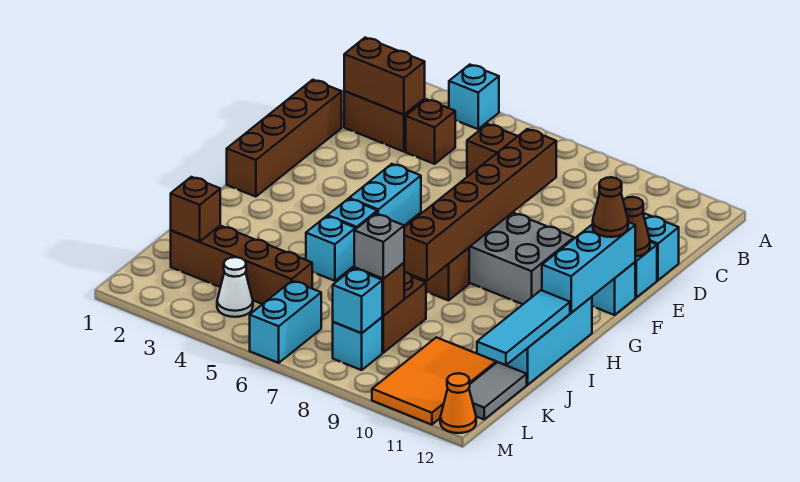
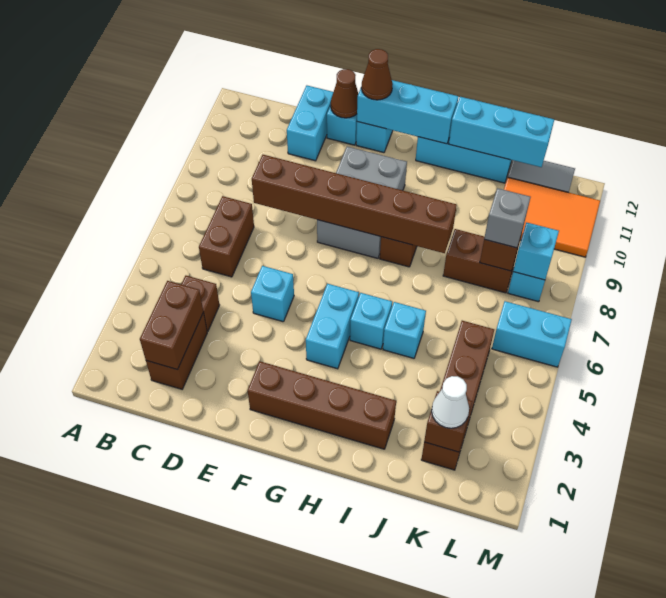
cyan 1x1 brick [449,65,499,129] -> cyan 1x1 brick moved to [251,266,294,322]
brown 1x4 brick [227,80,342,197] -> brown 1x4 brick moved to [248,361,396,449]
cyan 1x2 brick [349,164,421,225] -> cyan 1x2 brick turned to [306,284,359,369]
cyan 1x3 tile [477,290,570,365] -> cyan 1x3 brick [449,97,554,167]
white 1x1 cone [217,257,253,317] -> white 1x1 cone moved to [432,376,469,428]
orange 1x1 cone [440,373,476,433] -> none

